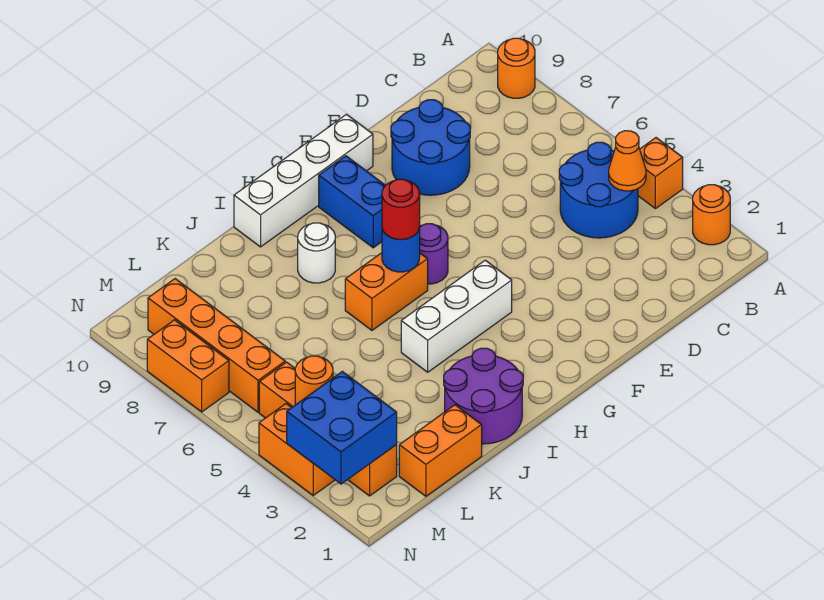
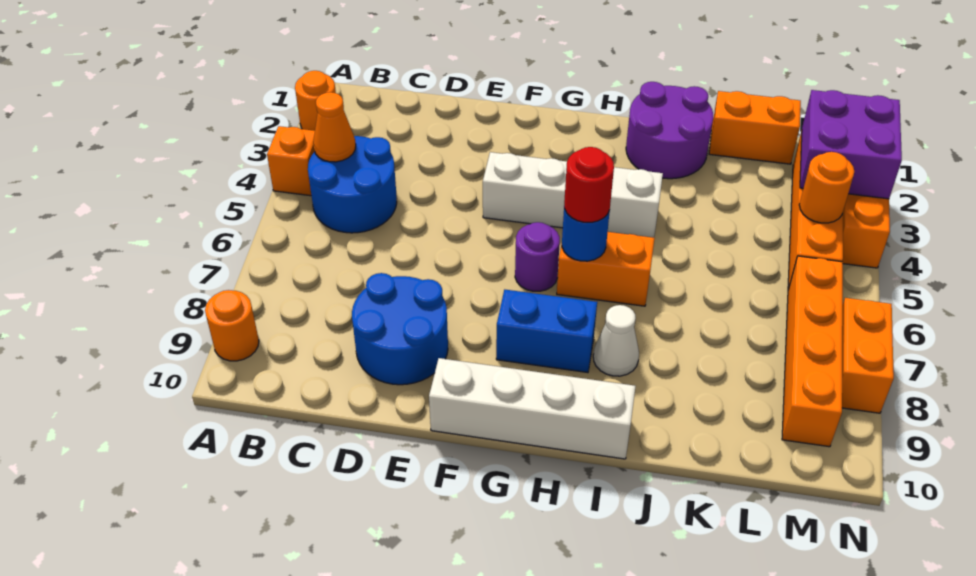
white 1x3 brick [401,260,512,372] -> white 1x4 brick [483,152,663,238]
blue 1x2 brick [319,156,386,248] -> blue 1x2 brick turned to [496,290,597,373]
white 1x1 round brick [298,223,335,283] -> white 1x1 cone [593,305,639,376]
blue 2x2 brick [287,371,397,484] -> purple 2x2 brick [800,90,902,199]

